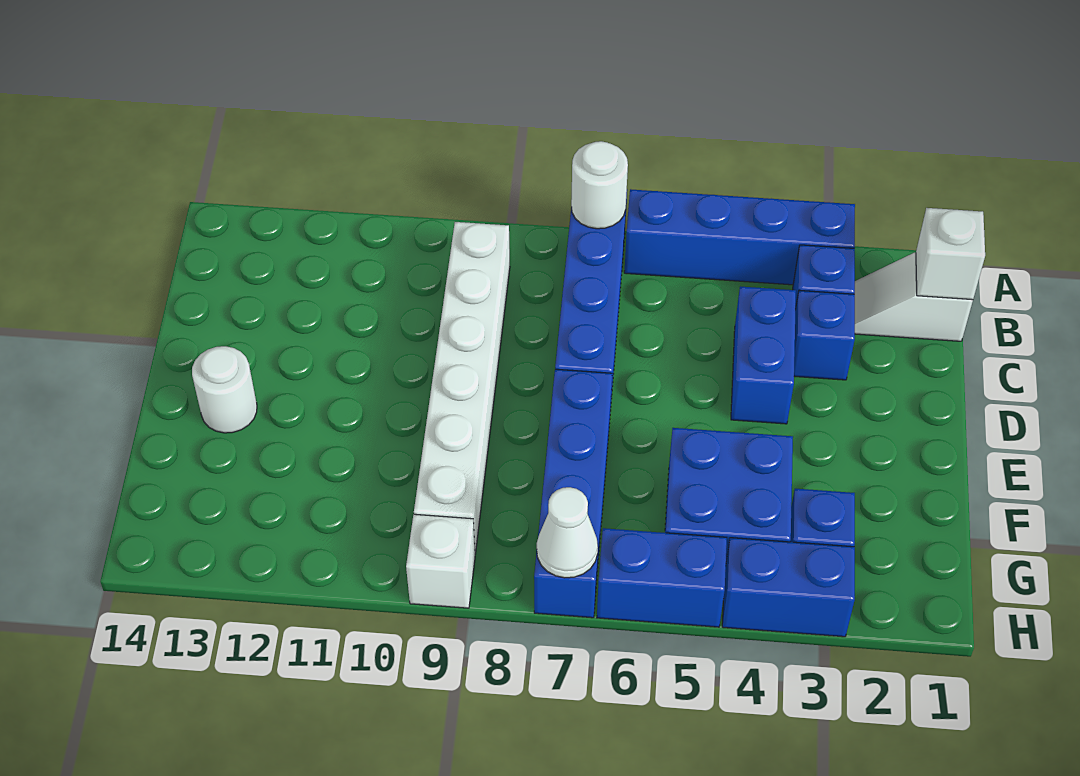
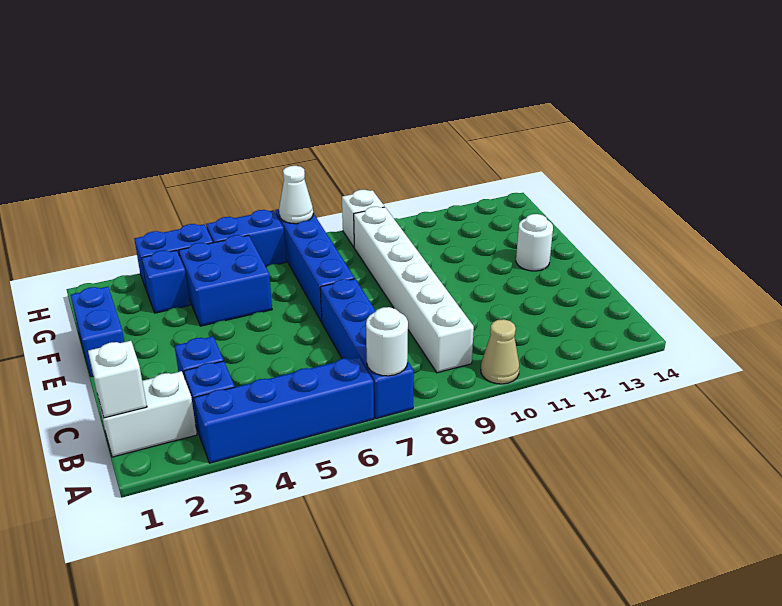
none -> tan 1x1 cone [481,319,519,384]
white 1x2 slope [855,253,973,341] -> white 1x2 brick [98,371,197,457]
blue 1x2 brick [731,287,796,424] -> blue 1x2 brick moved to [71,287,124,377]

